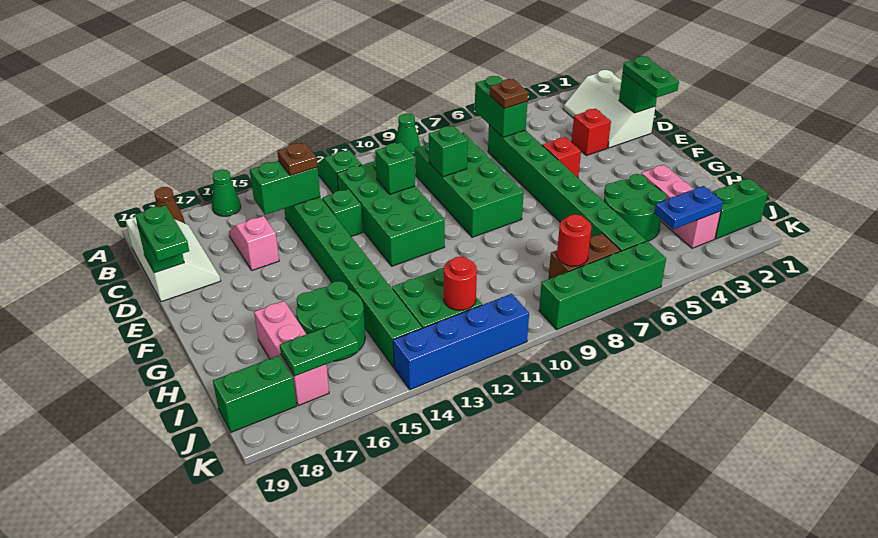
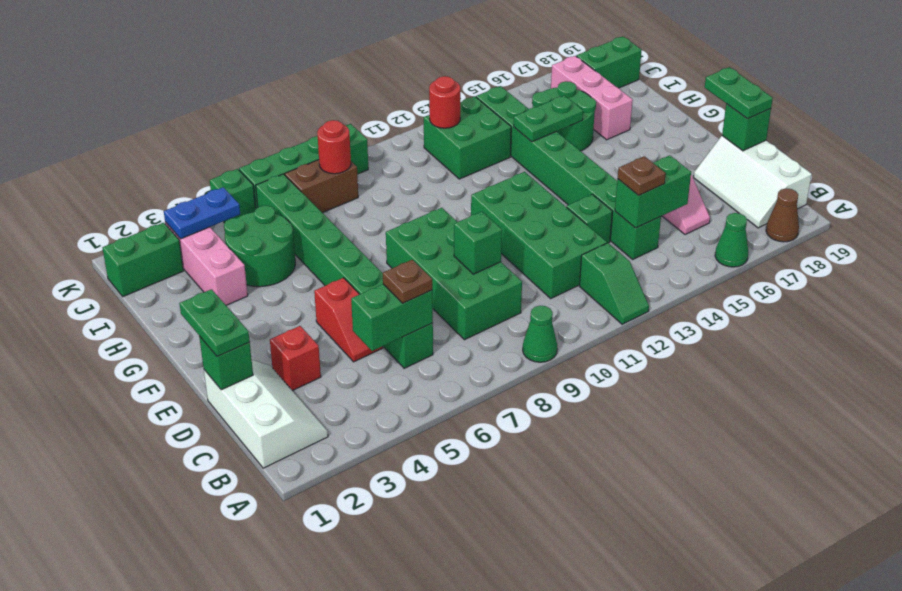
green 1x2 brick [475,76,527,137] -> green 1x2 brick turned to [351,284,433,351]
green 1x1 brick [375,142,415,194] -> green 1x1 brick moved to [210,169,256,223]
green 1x2 plate [280,321,359,376] -> green 1x2 plate moved to [514,96,583,142]
blue 1x4 brick [393,294,529,390] -> none

